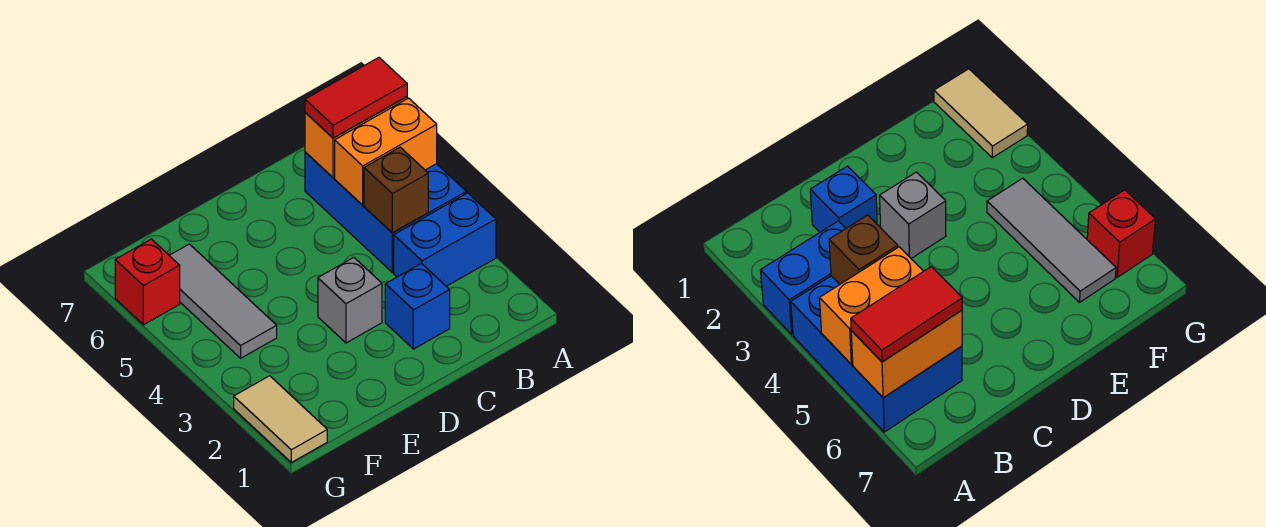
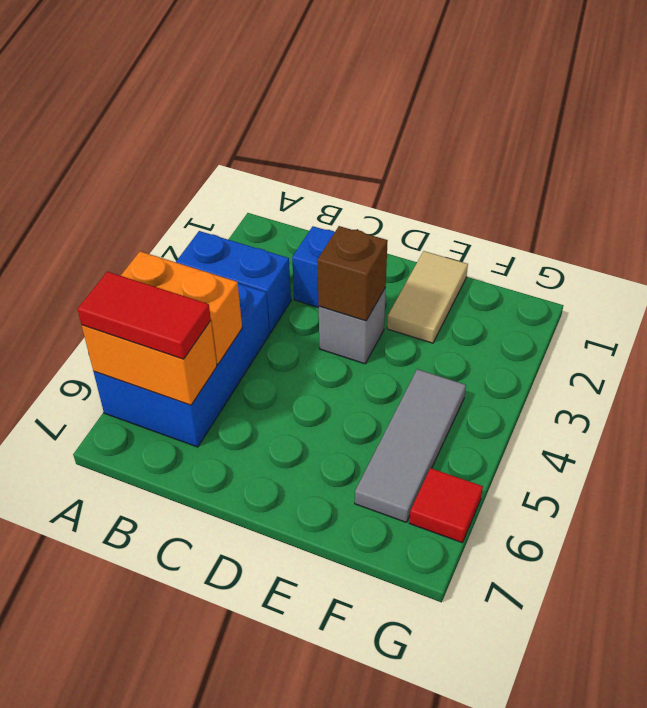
brown 1x1 brick [364,147,428,233] -> brown 1x1 brick moved to [317,226,388,321]
tan 1x2 tile [234,376,327,462] -> tan 1x2 tile moved to [387,251,468,343]
red 1x1 brick [115,239,180,325] -> red 1x1 tile [409,468,483,543]

